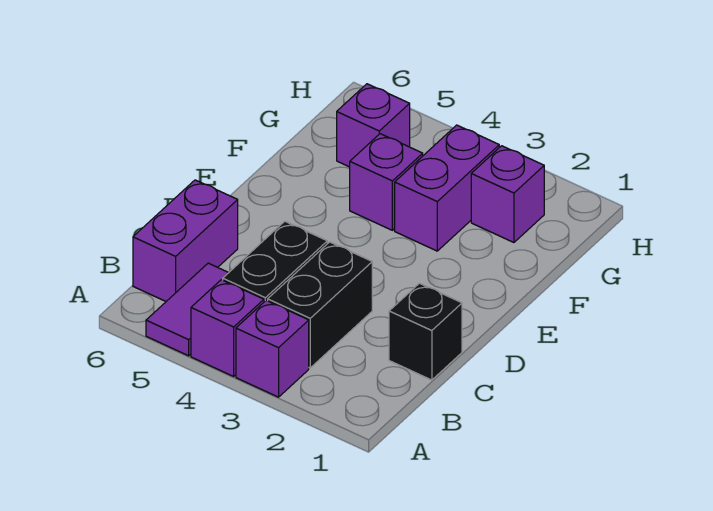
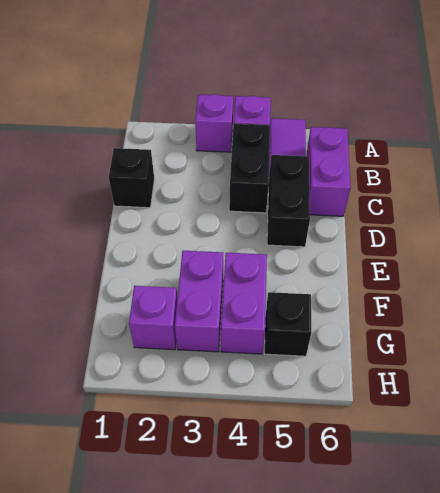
black 1x2 brick [268,242,372,368] -> black 1x2 brick moved to [267,155,310,247]
purple 1x1 brick [350,134,423,230] -> purple 1x2 brick [221,253,267,354]
purple 1x1 brick [337,84,410,167] -> black 1x1 brick [265,292,311,356]

